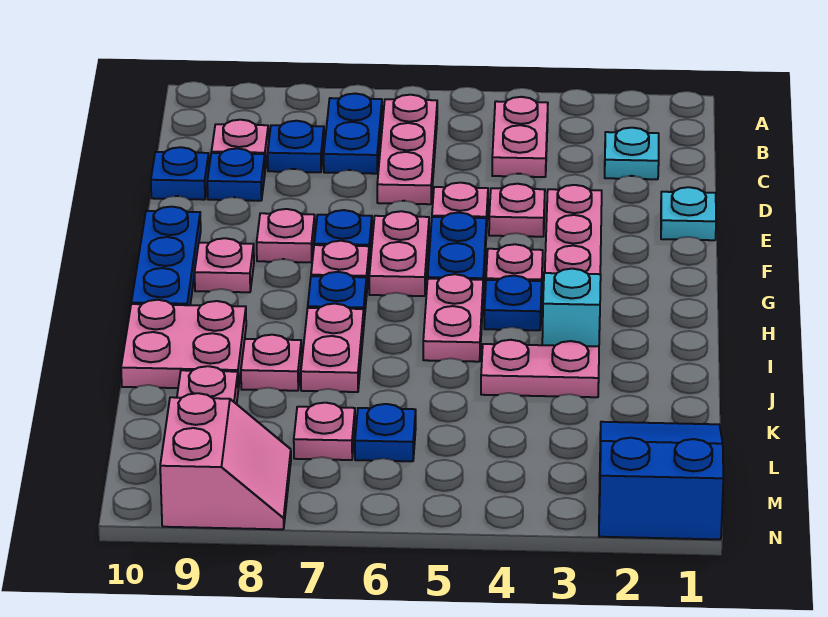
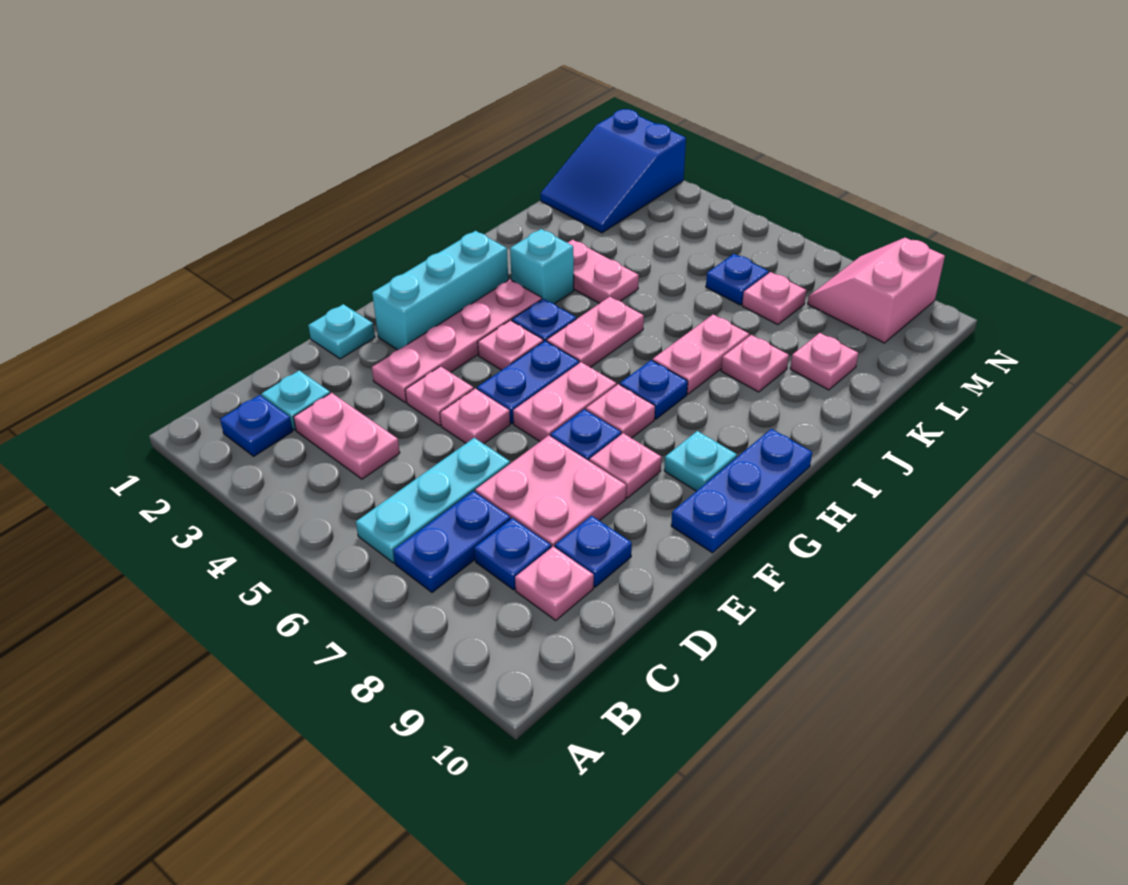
pink 1x2 plate [492,97,548,177] -> pink 1x2 plate turned to [294,393,400,479]
pink 1x3 plate [377,95,437,204] -> cyan 1x3 plate [356,438,510,563]
blue 1x1 plate [151,147,209,200] -> blue 1x1 plate moved to [220,395,293,456]
none -> cyan 1x3 brick [372,231,508,350]
pink 1x1 plate [195,238,254,292] -> cyan 1x1 plate [664,431,737,491]
pink 2x2 plate [121,300,246,389] -> pink 2x2 plate moved to [475,436,626,548]

